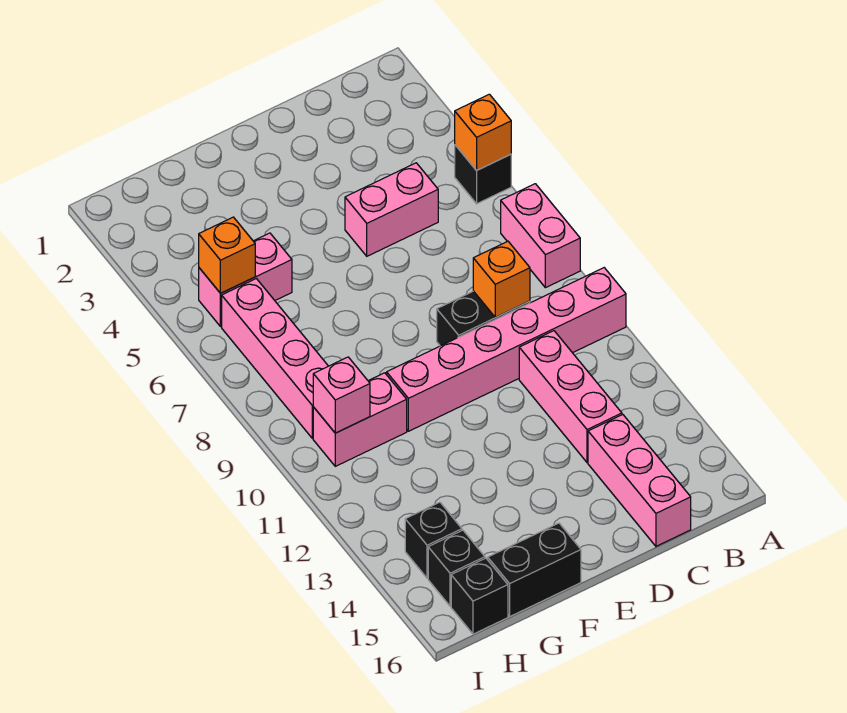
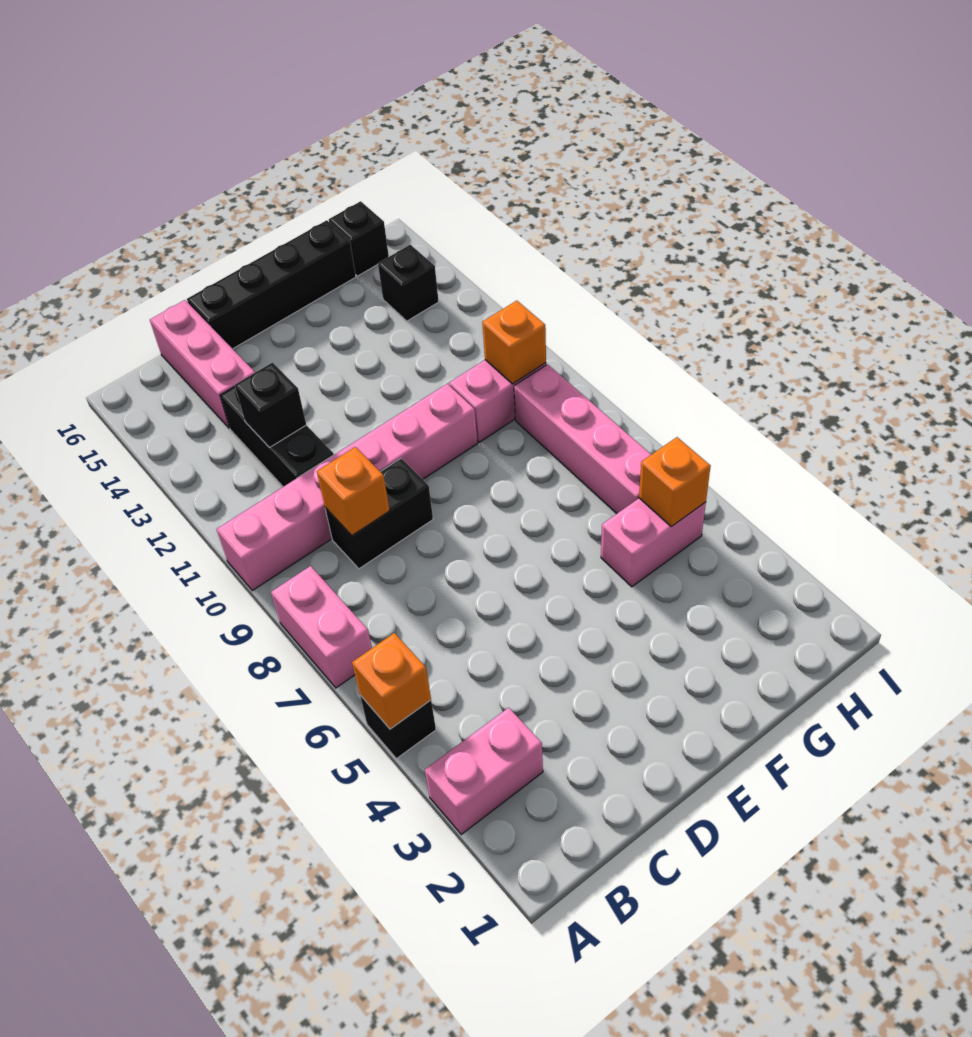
pink 1x2 brick [345,163,438,256] -> pink 1x2 brick moved to [425,708,543,834]
pink 1x3 brick [519,331,622,463] -> black 1x3 brick [220,387,334,487]
black 1x2 brick [488,523,581,616] -> black 1x4 brick [187,220,356,349]
pink 1x1 brick [313,357,370,433] -> orange 1x1 brick [482,301,546,384]
black 1x1 brick [428,530,485,606] -> black 1x1 brick moved to [235,363,306,448]

